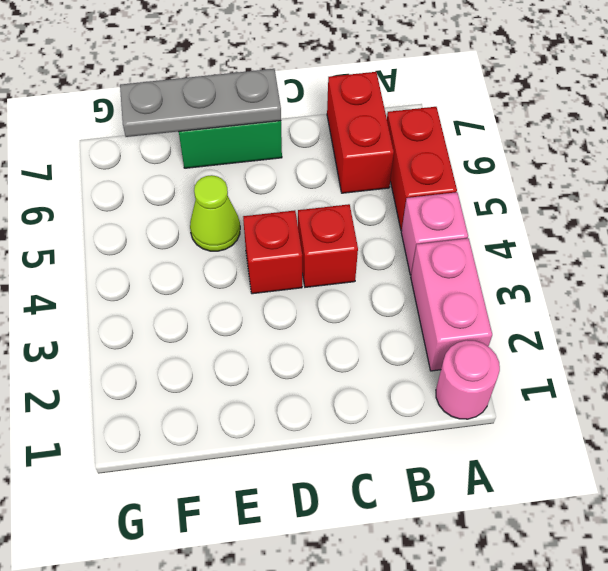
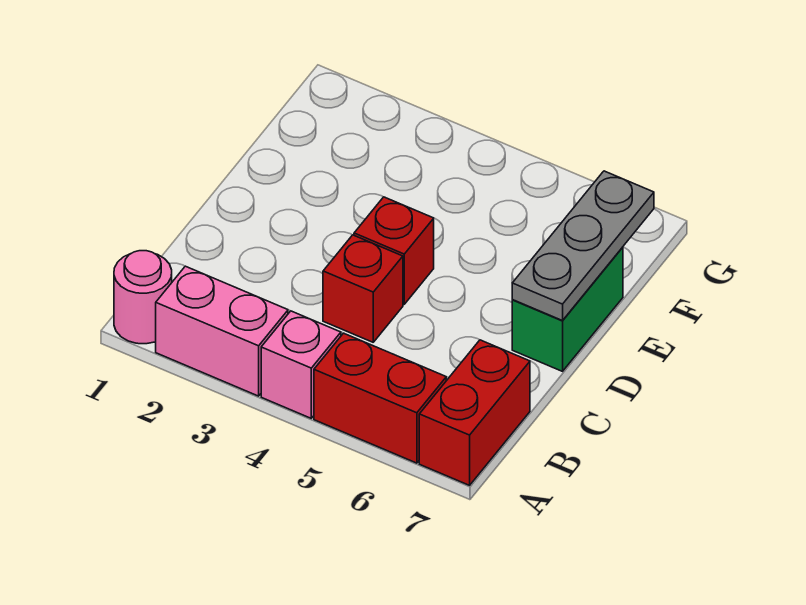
red 1x2 brick [327,72,394,193] -> red 1x2 brick turned to [419,340,530,485]
lime 1x1 cone [190,175,240,251] -> none

